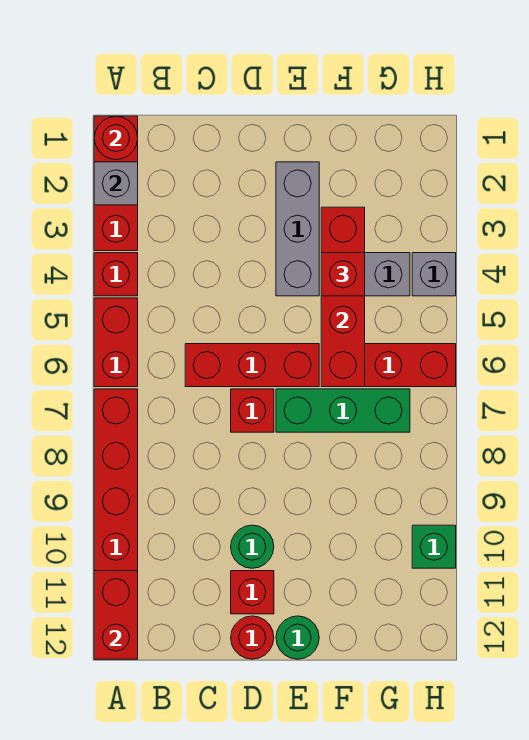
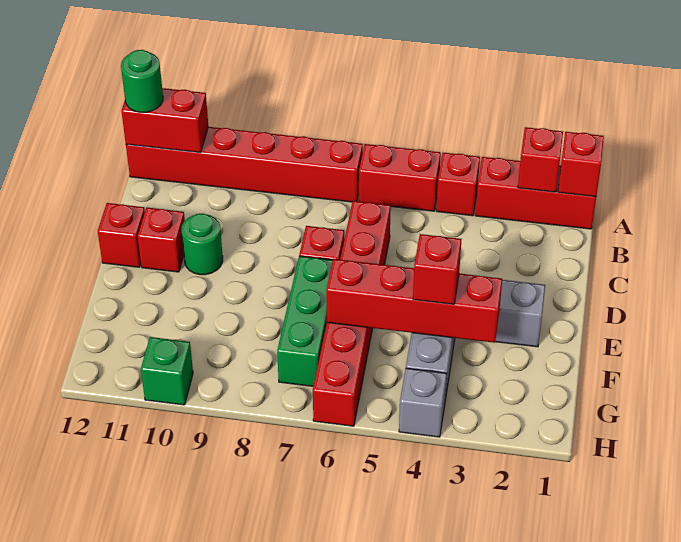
red 1x1 round brick [94,116,138,160] -> red 1x1 brick [558,132,604,197]
grey 1x1 brick [94,162,138,205] -> red 1x1 brick [518,127,563,192]
red 1x1 round brick [231,616,274,659] -> red 1x1 brick [98,203,145,267]
green 1x1 round brick [276,616,319,659] -> green 1x1 round brick moved to [121,50,163,112]

